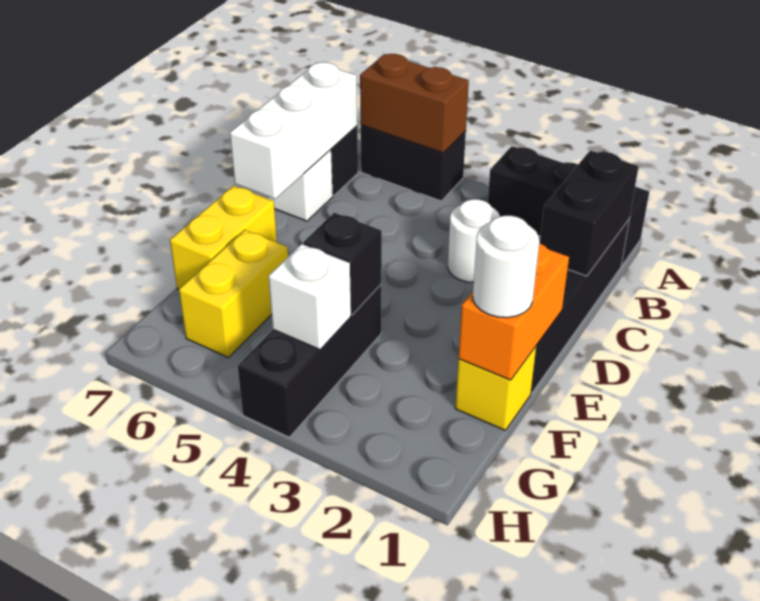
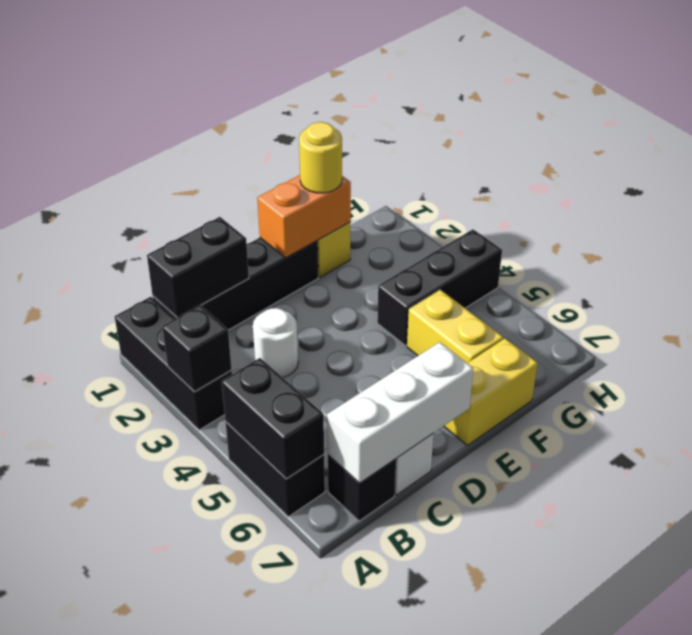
brown 1x2 brick [360,54,469,153] -> black 1x2 brick [222,358,324,479]
white 1x1 round brick [473,216,539,318] -> yellow 1x1 round brick [299,122,342,193]
black 1x1 brick [303,213,382,315] -> black 1x1 brick moved to [162,305,232,392]
yellow 1x2 brick [179,230,288,357] -> yellow 1x2 brick turned to [407,290,503,363]
white 1x1 brick [269,244,351,350] -> none

